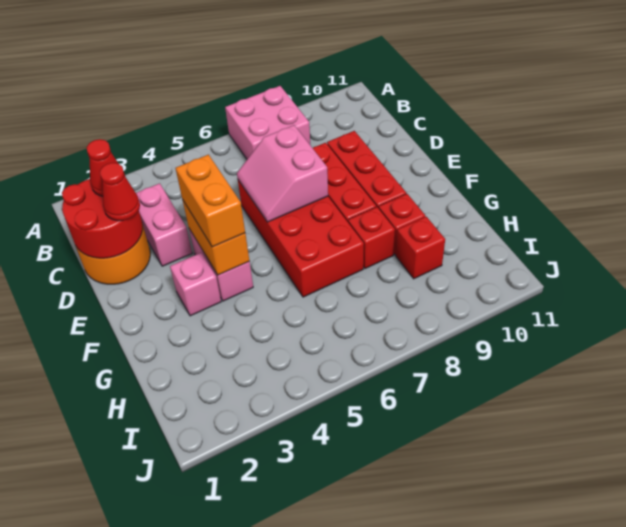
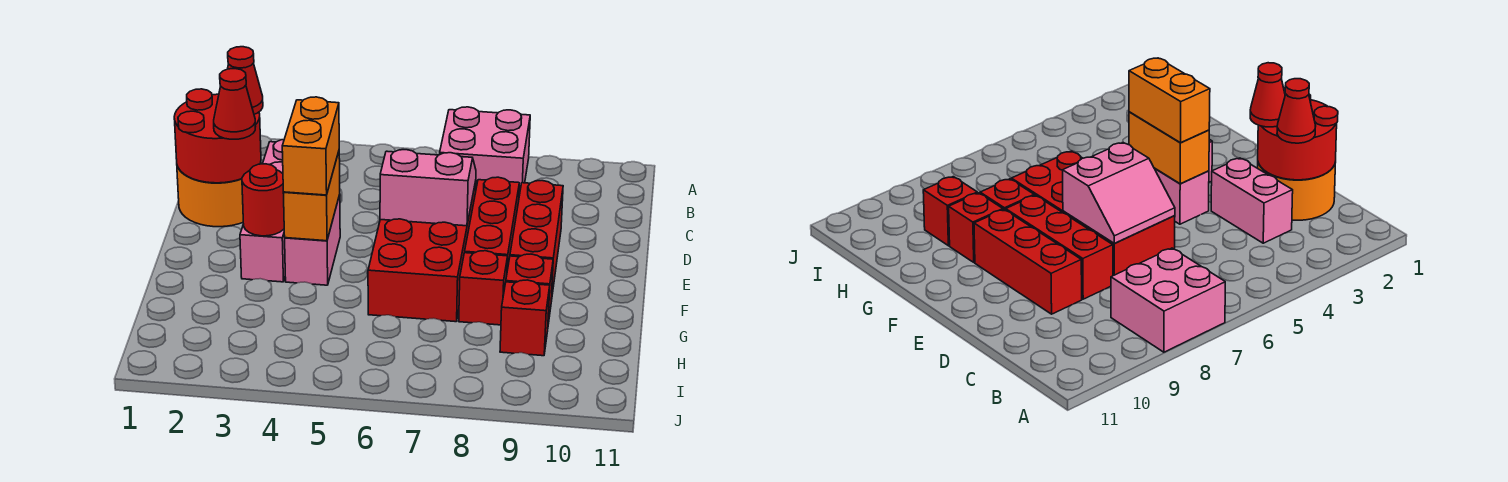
pink 2x2 slope [237,125,328,222] -> pink 2x2 slope turned to [380,150,476,226]
none -> red 1x1 round brick [242,164,284,236]

